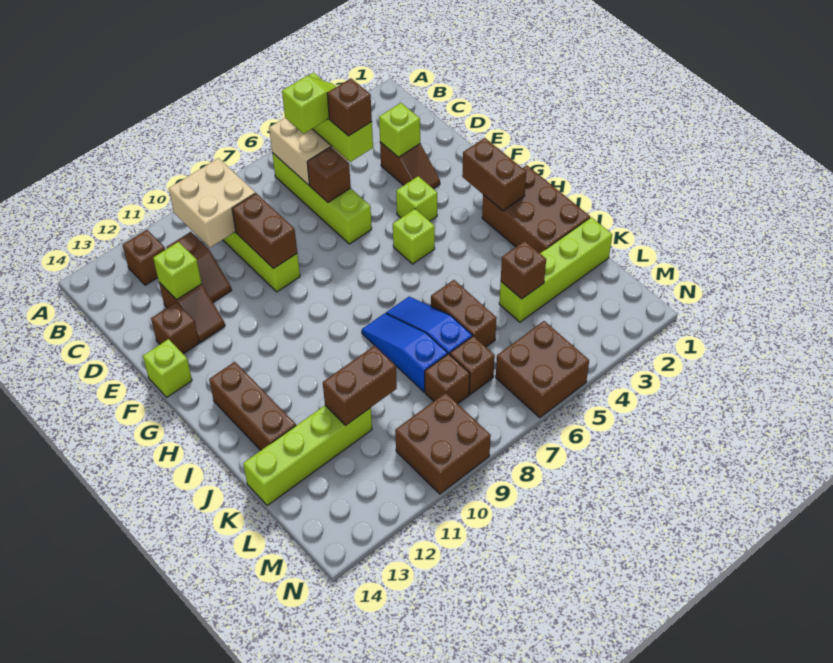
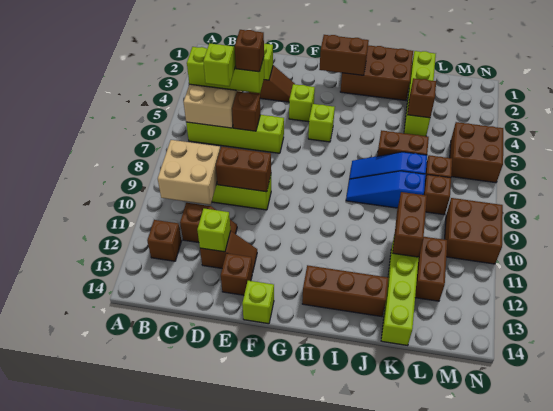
none -> brown 1x2 brick [415,237,447,301]

